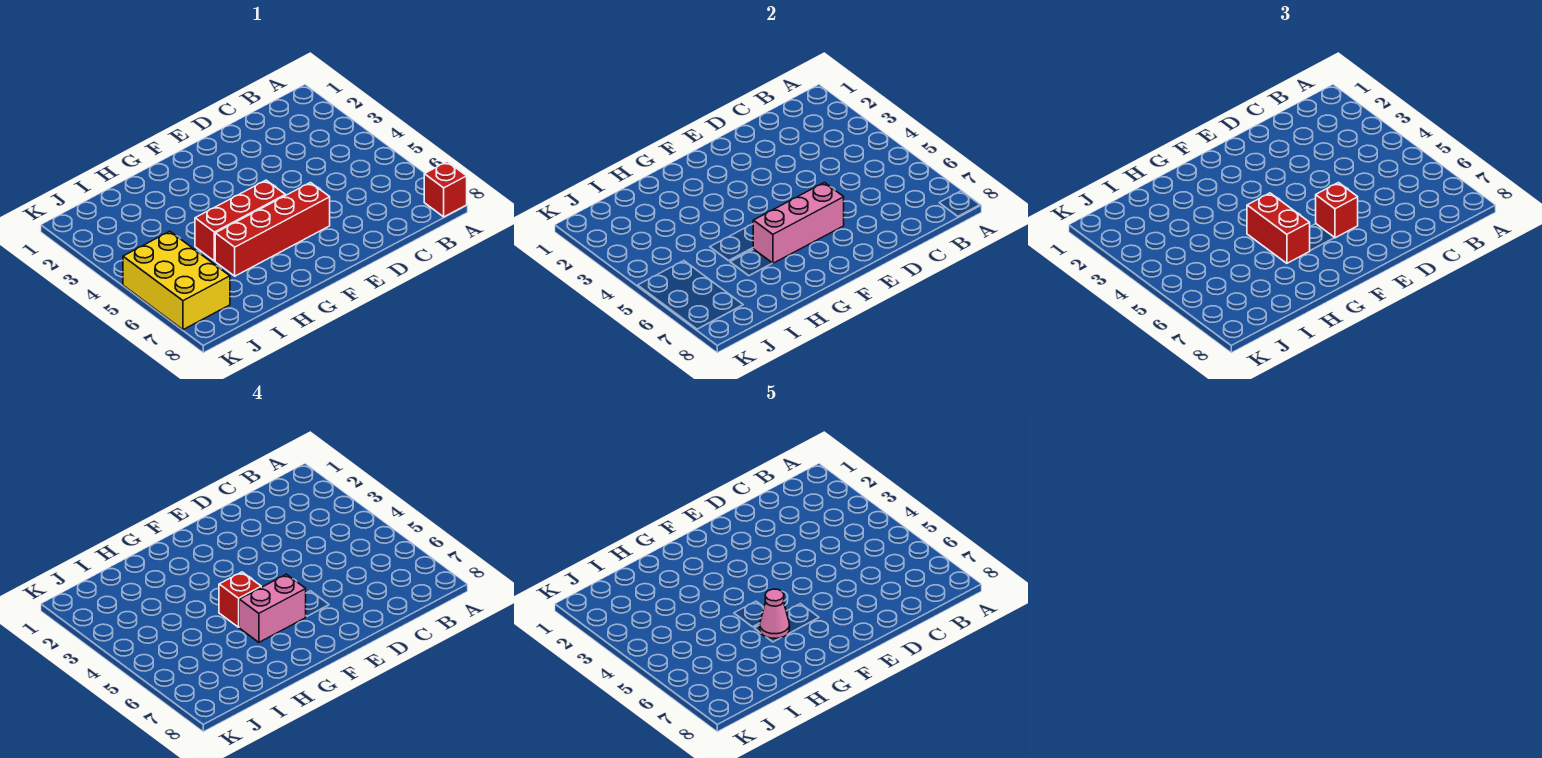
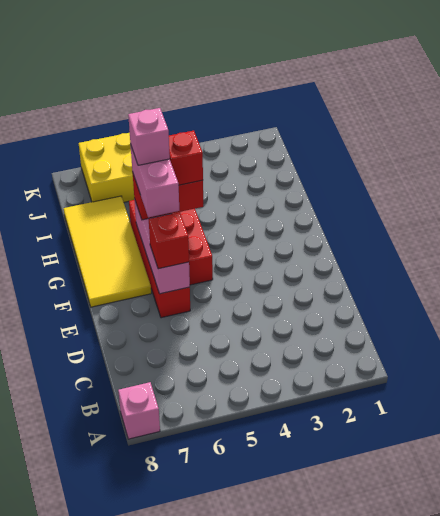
red 1x1 brick [424,162,467,217] -> pink 1x1 brick [118,382,160,439]
none -> yellow 2x4 tile [64,196,151,307]
pink 1x1 cone [760,589,790,638] -> pink 1x1 brick [128,108,170,165]

